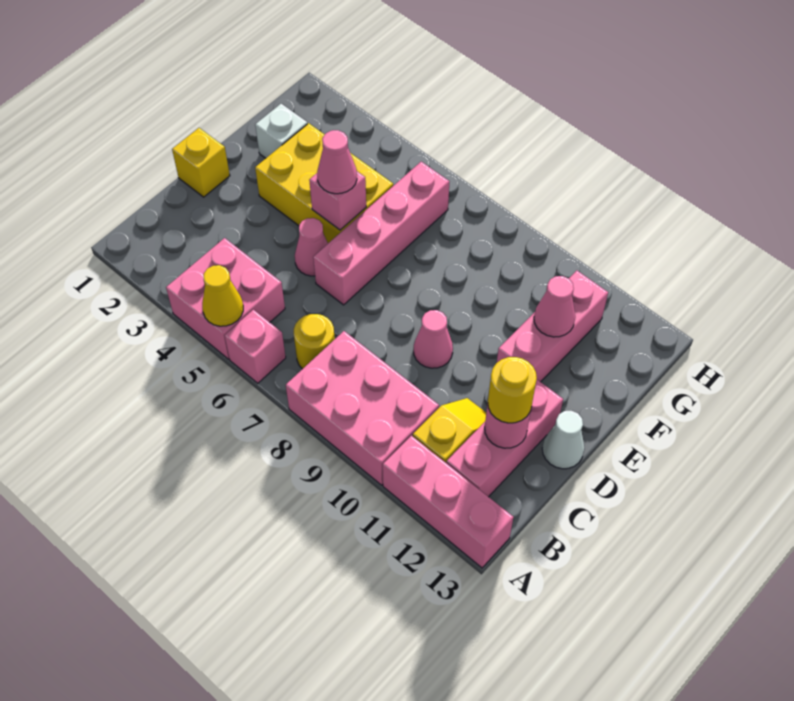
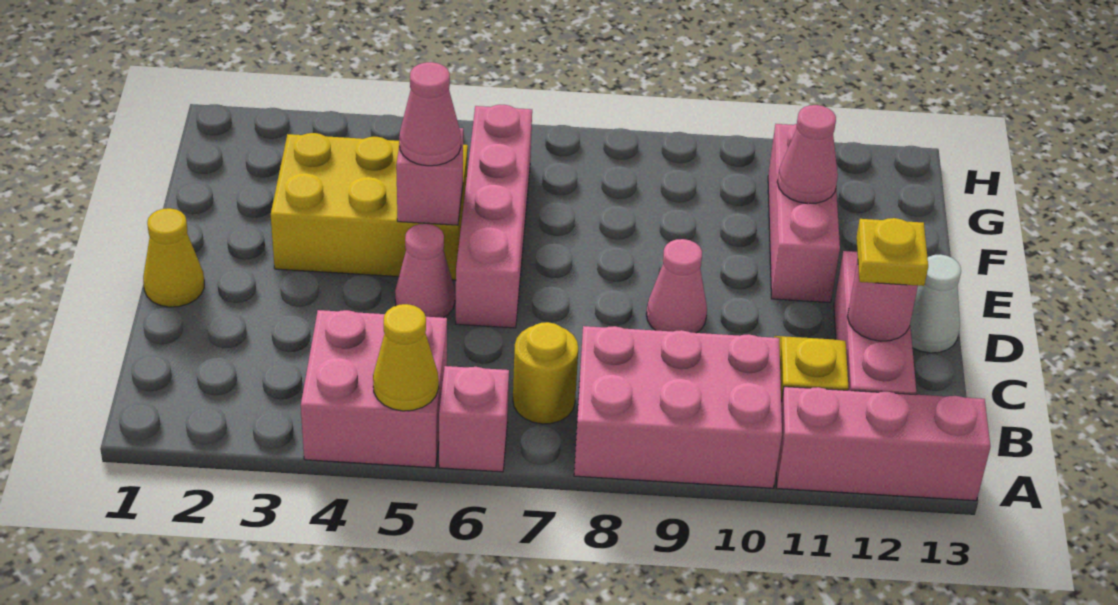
yellow 1x1 round brick [488,357,537,423] -> yellow 1x1 plate [856,218,928,286]
yellow 1x1 brick [172,128,230,197] -> yellow 1x1 cone [143,208,204,307]
white 1x1 brick [255,104,307,158] -> none

